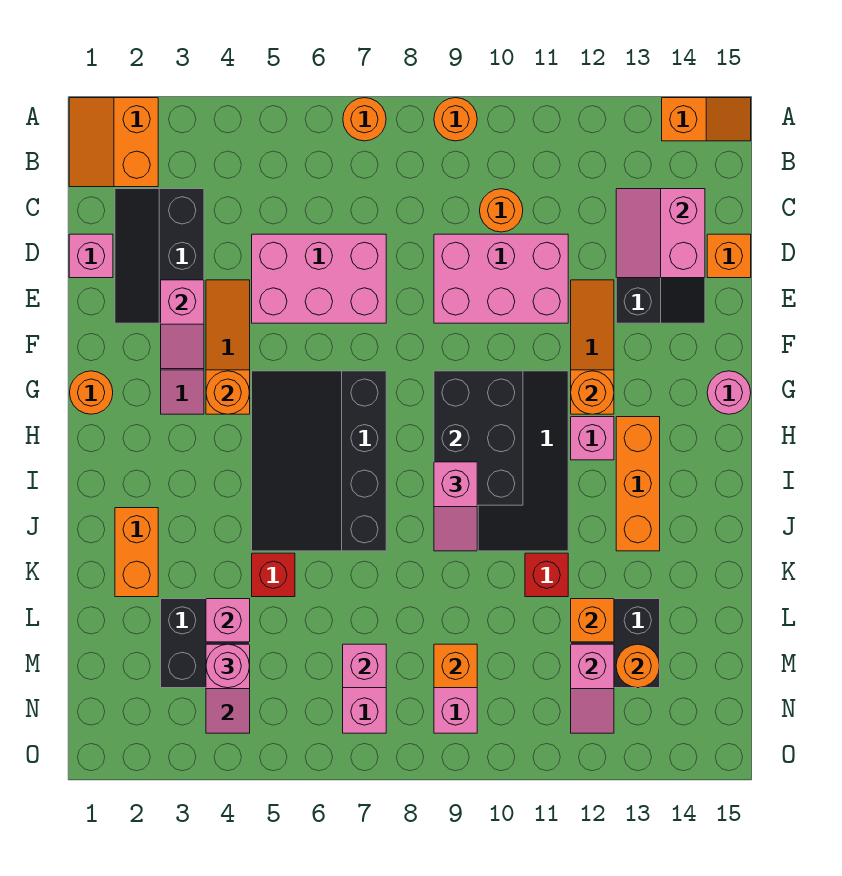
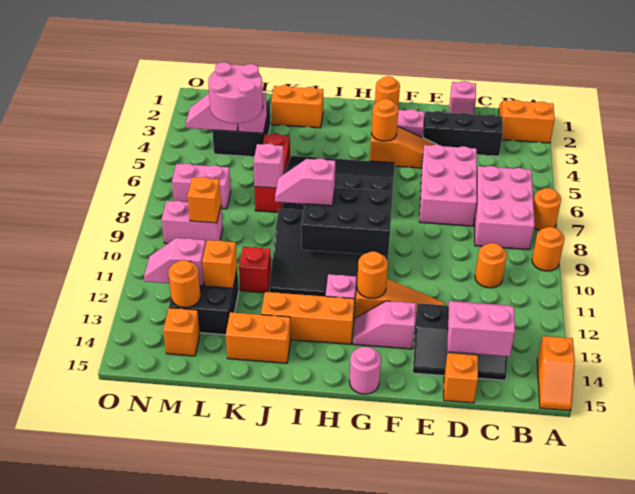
pink 2x3 brick [434,234,568,323] -> pink 2x3 brick moved to [475,166,535,250]
pink 1x2 slope [161,280,204,369] -> pink 1x2 slope moved to [353,301,416,349]
none -> orange 1x2 brick [226,312,291,363]
red 1x1 brick [252,553,295,597] -> red 1x3 brick [255,134,290,212]
pink 1x1 round brick [206,644,250,688] -> pink 2x2 round brick [208,62,263,123]
pink 1x1 brick [343,644,386,688] -> pink 1x1 brick moved to [253,144,284,188]
none -> orange 1x1 brick [163,308,200,356]

